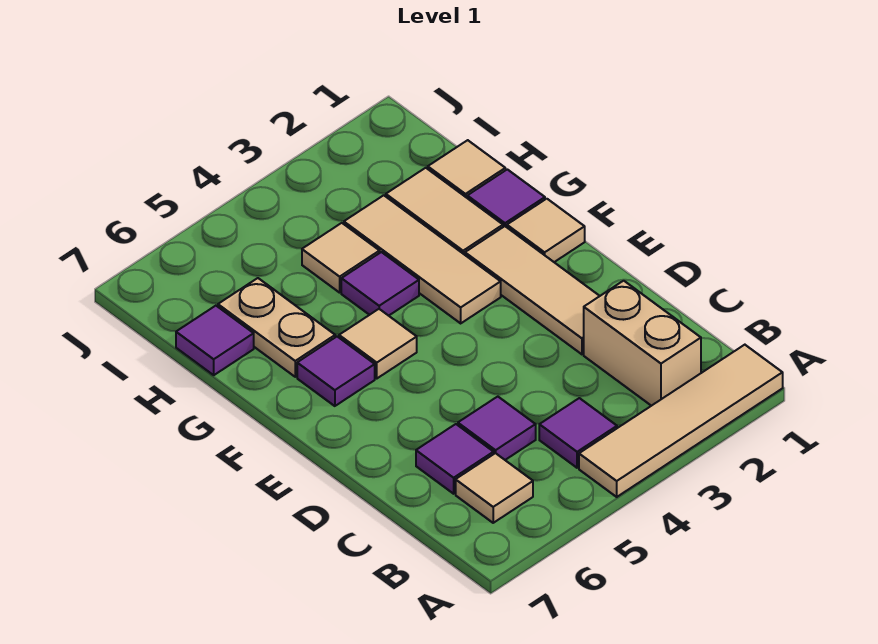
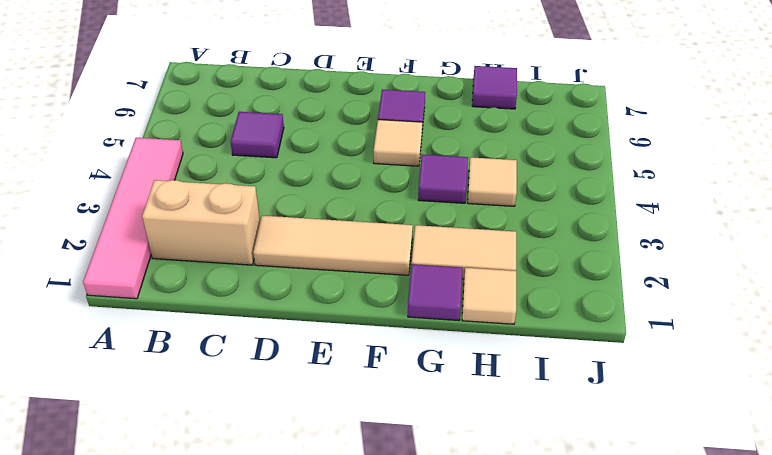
tan 1x4 tile [579,345,783,497] -> pink 1x4 tile [83,138,183,299]
purple 1x1 tile [539,398,617,468] -> none
tan 1x1 tile [456,453,533,523] -> none
purple 1x1 tile [416,424,494,494] -> none
tan 1x1 tile [507,199,585,262] -> none
tan 1x3 tile [344,195,501,323] -> none
tan 1x2 plate [218,278,335,377] -> none

